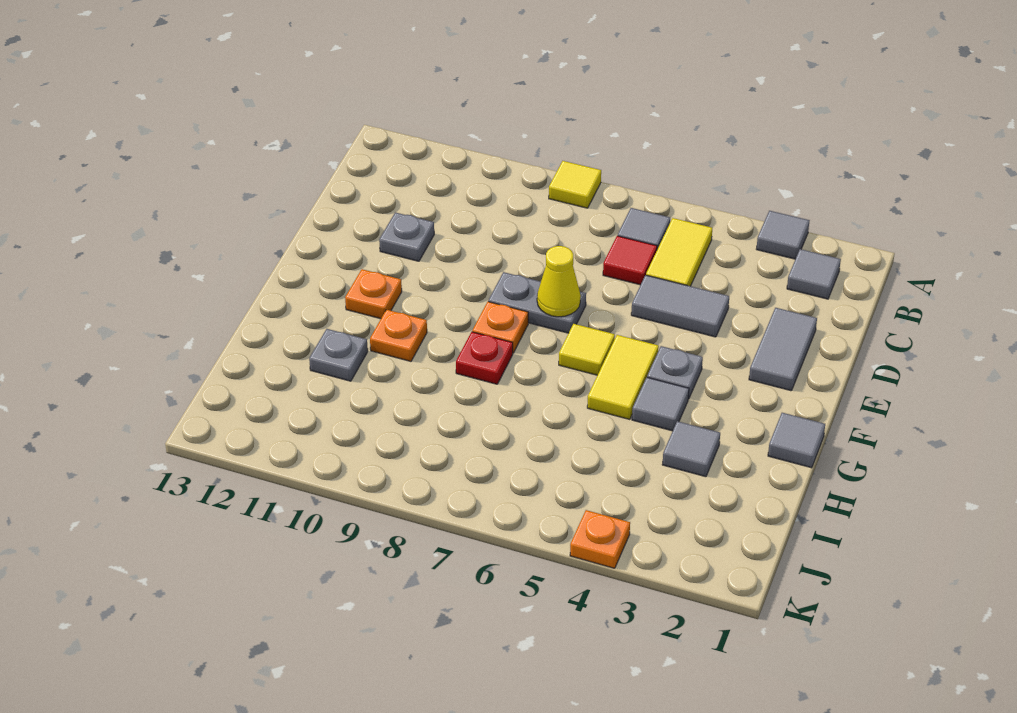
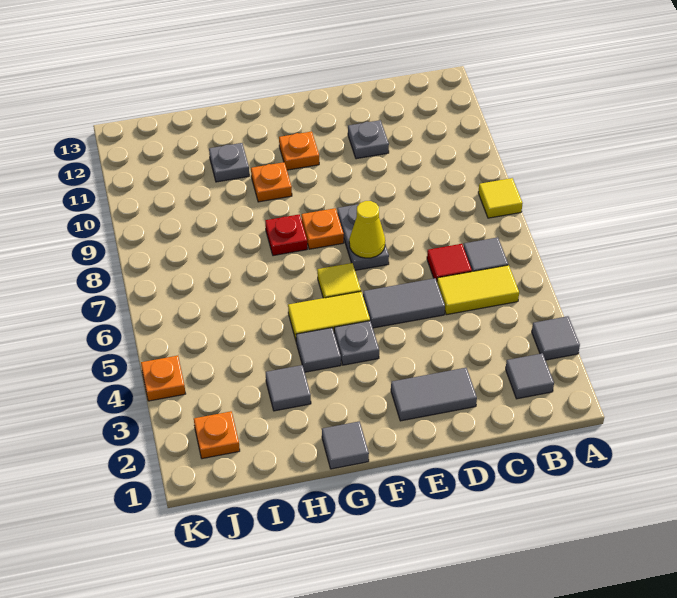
grey 1x2 tile [631,275,729,337] -> grey 1x2 tile turned to [363,278,445,328]
none -> orange 1x1 plate [194,411,240,459]

